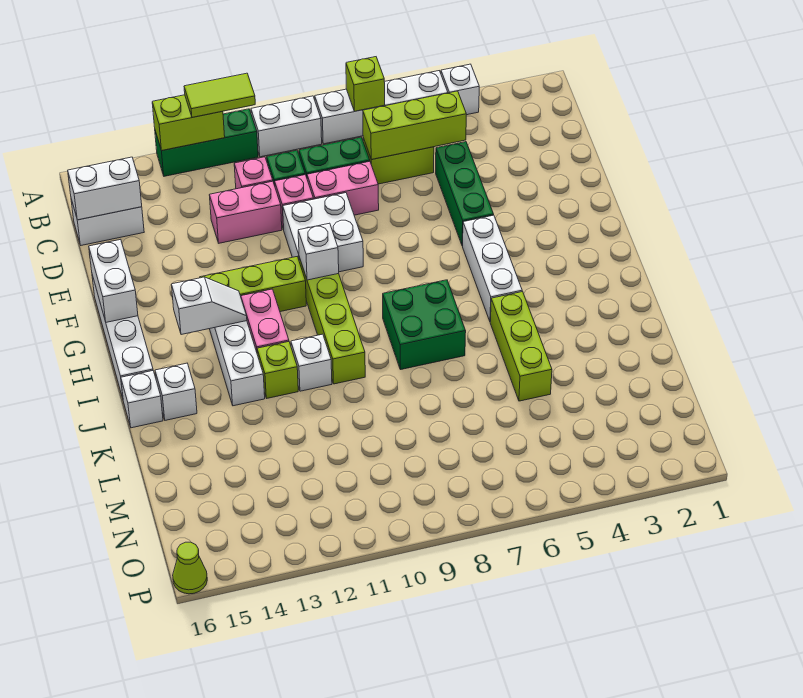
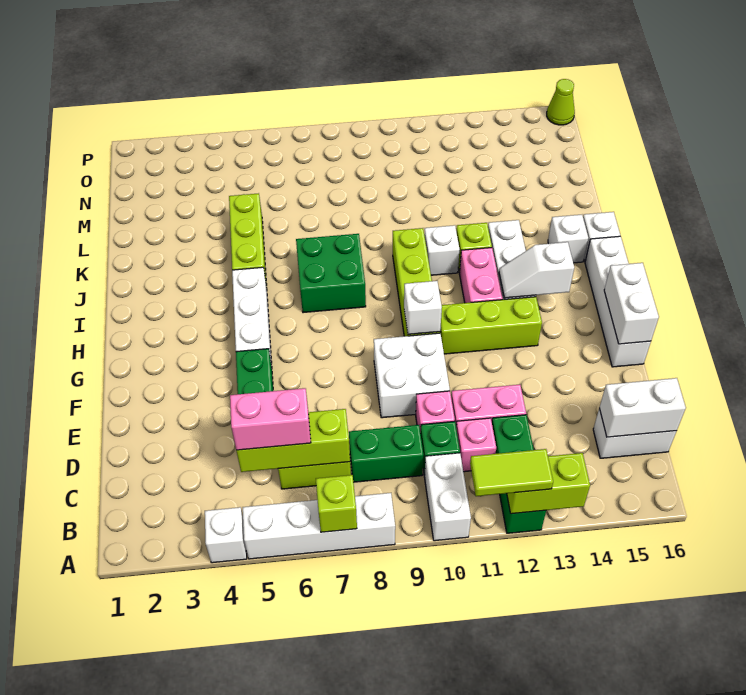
white 1x2 brick [251,96,322,157] -> white 1x2 brick turned to [424,453,471,541]
green 1x3 brick [155,109,258,176] -> green 1x3 brick turned to [492,415,546,533]
pink 1x2 brick [307,161,379,215] -> pink 1x2 brick moved to [230,388,311,450]

